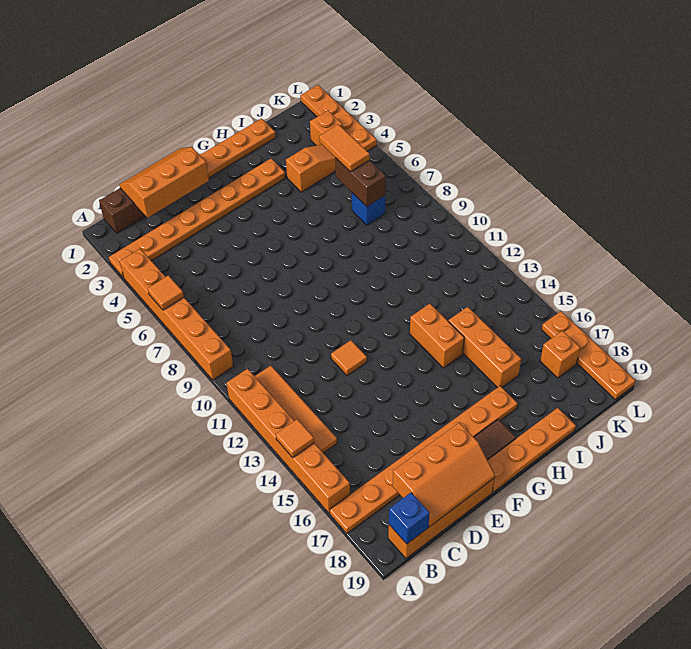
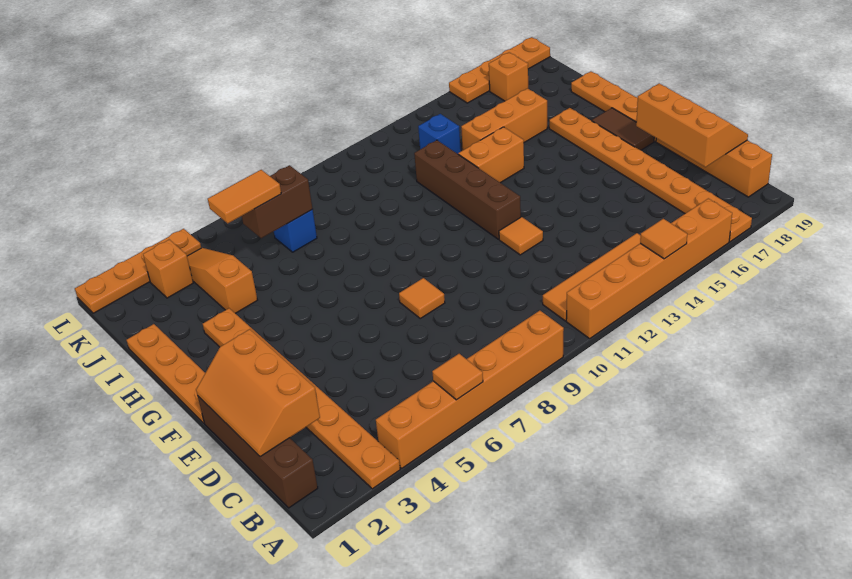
blue 1x1 brick [389,493,430,544] -> blue 1x1 brick moved to [418,114,461,154]
none -> orange 1x1 tile [399,278,445,318]
none -> brown 1x4 brick [414,140,521,239]

